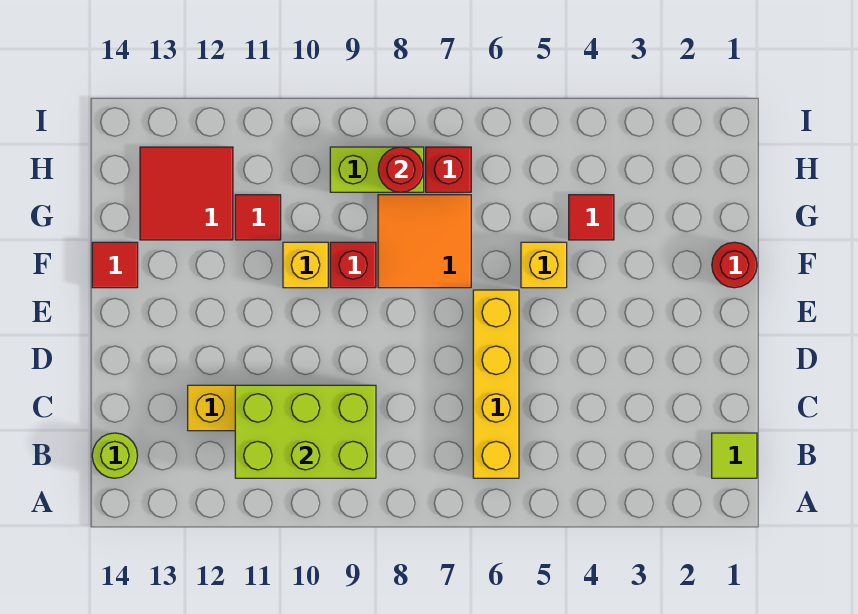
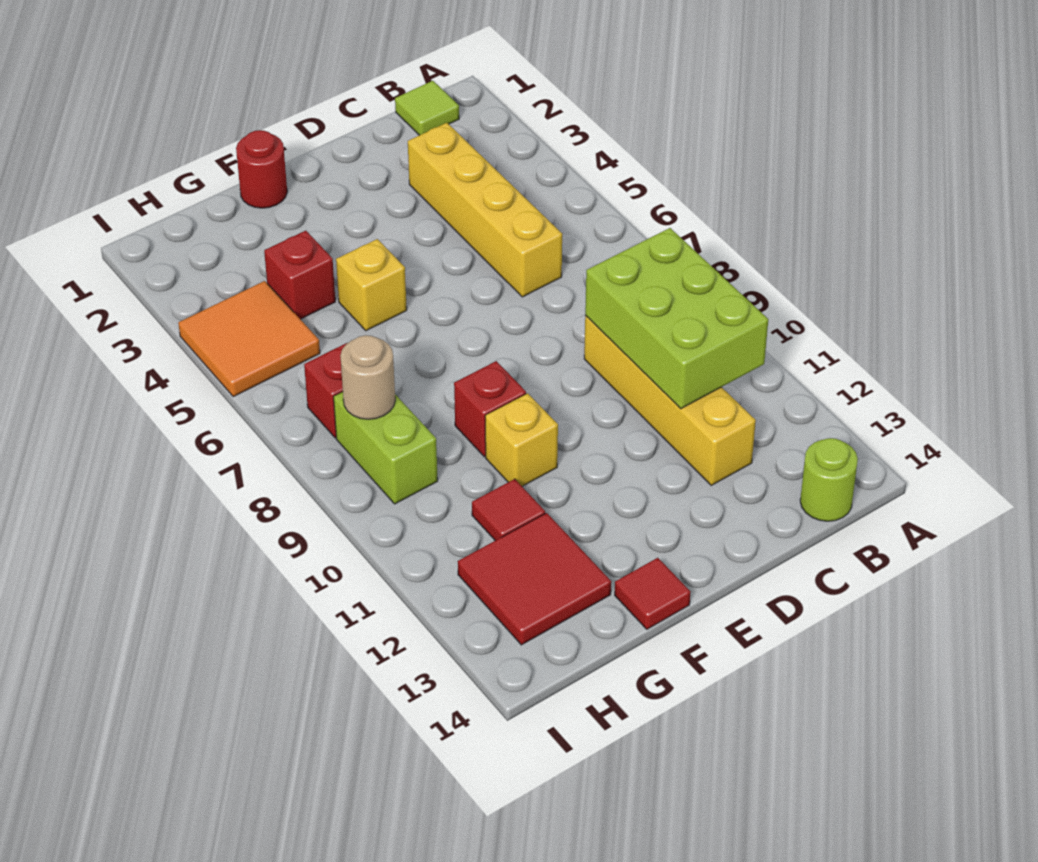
yellow 1x4 brick [473,290,519,478] -> yellow 1x4 brick turned to [408,123,562,297]
orange 2x2 tile [378,195,471,288] -> orange 2x2 tile moved to [178,281,320,397]
red 1x1 tile [569,195,614,240] -> red 1x1 brick [264,231,335,319]
red 1x1 round brick [378,147,424,192] -> tan 1x1 round brick [340,335,395,419]

